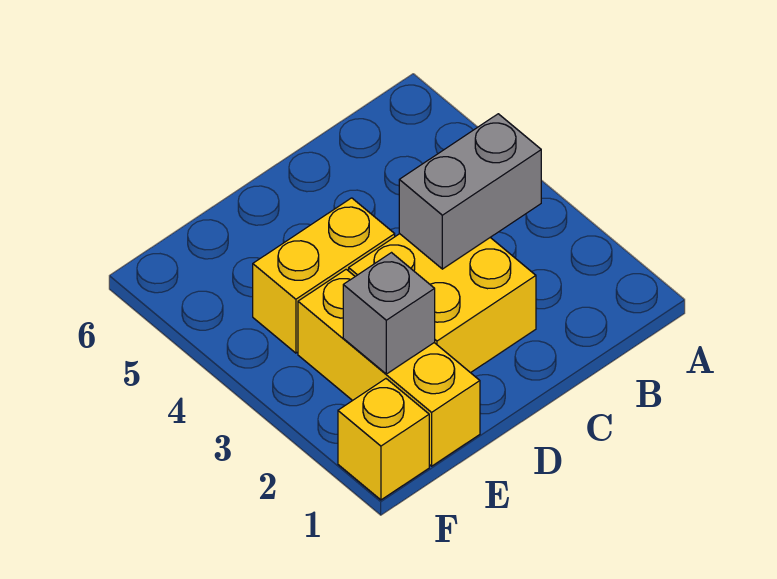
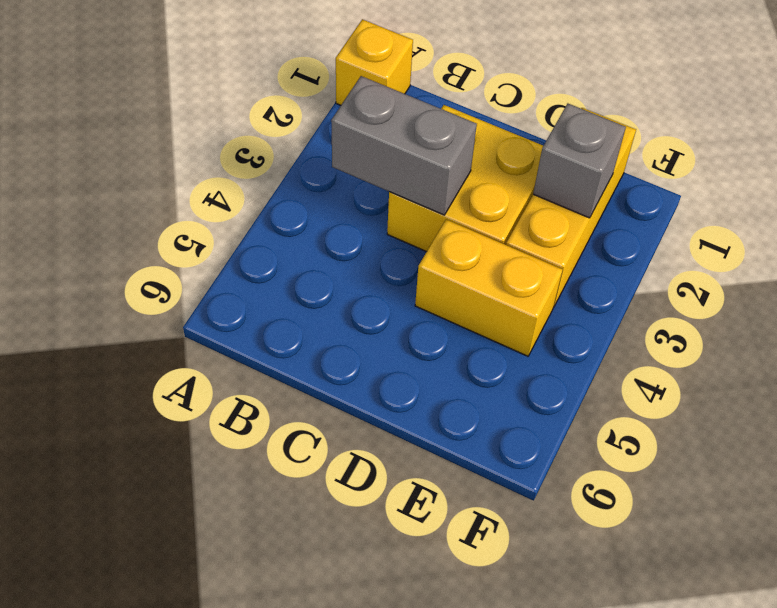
yellow 1x1 brick [338,379,429,500] -> yellow 1x1 brick moved to [336,19,413,105]

